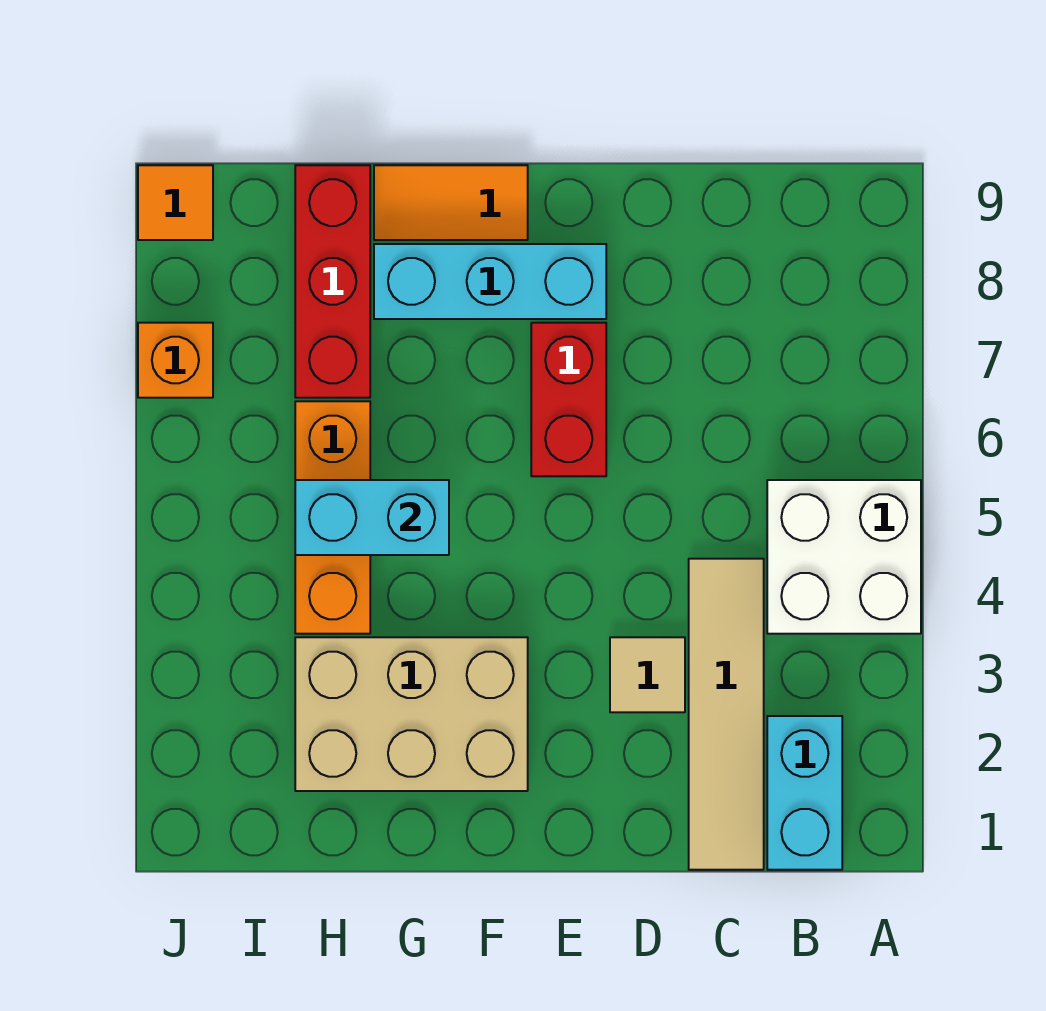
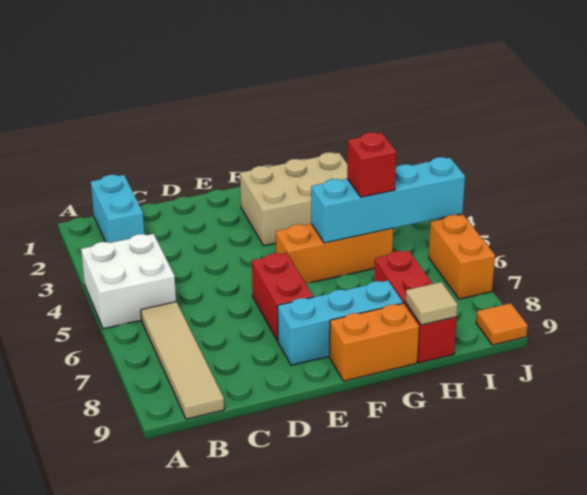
tan 1x4 tile [689,559,764,870] -> tan 1x4 tile moved to [141,302,224,419]
tan 1x1 tile [610,637,685,712] -> tan 1x1 tile moved to [406,282,458,325]
orange 1x2 tile [374,165,528,240] -> orange 1x2 brick [330,303,419,381]
cyan 1x2 brick [295,480,449,555] -> cyan 1x4 brick [311,157,465,243]
orange 1x3 brick [295,401,370,634] -> orange 1x3 brick turned to [276,224,393,283]
none -> red 1x1 brick [347,132,396,197]
orange 1x1 brick [138,323,213,398] -> orange 1x2 brick [429,215,495,299]

